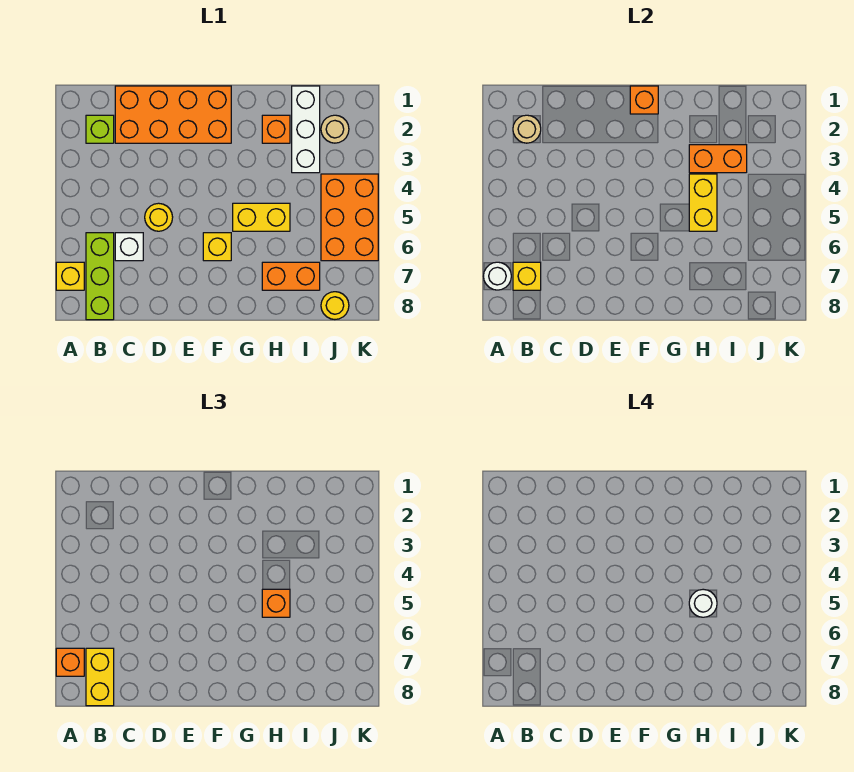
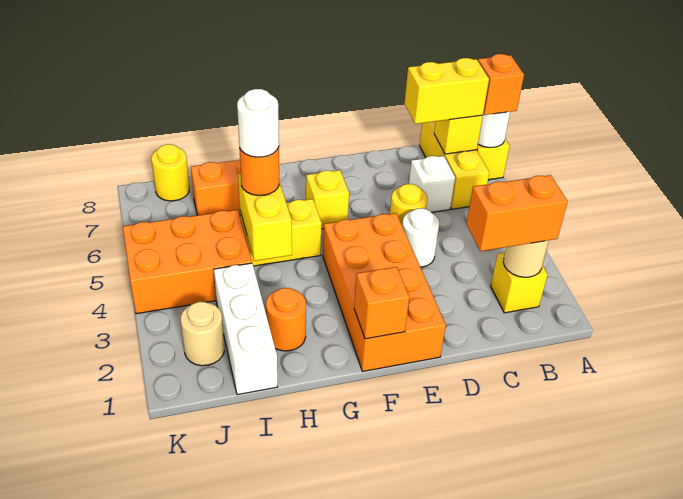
lime 1x1 brick [86,115,114,143] -> yellow 1x1 brick [491,253,548,313]
lime 1x3 brick [86,233,114,320] -> yellow 1x3 brick [420,121,489,209]
yellow 1x2 brick [86,648,114,706] -> yellow 1x2 brick turned to [404,58,489,124]
orange 2x4 brick [115,86,231,143] -> orange 2x4 brick turned to [323,213,446,371]
none -> white 1x1 round brick [402,208,439,267]
orange 1x1 brick [262,115,290,143] -> orange 1x1 round brick [266,288,306,351]
orange 1x2 brick [689,145,747,173] -> orange 1x2 brick moved to [466,175,568,251]
orange 1x1 brick [262,589,290,617] -> orange 1x1 round brick [239,147,279,196]
orange 2x3 brick [321,174,378,261] -> orange 2x3 brick turned to [123,210,252,314]

